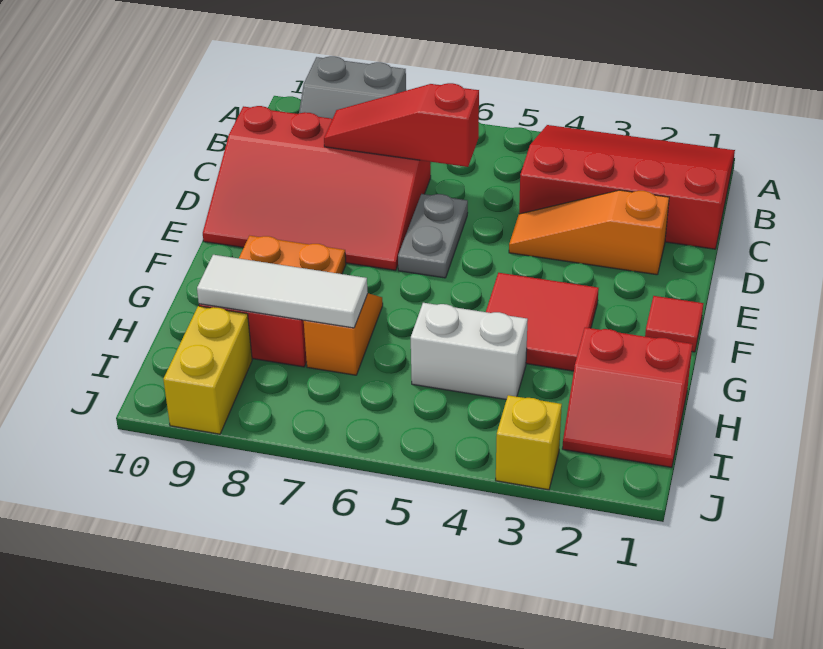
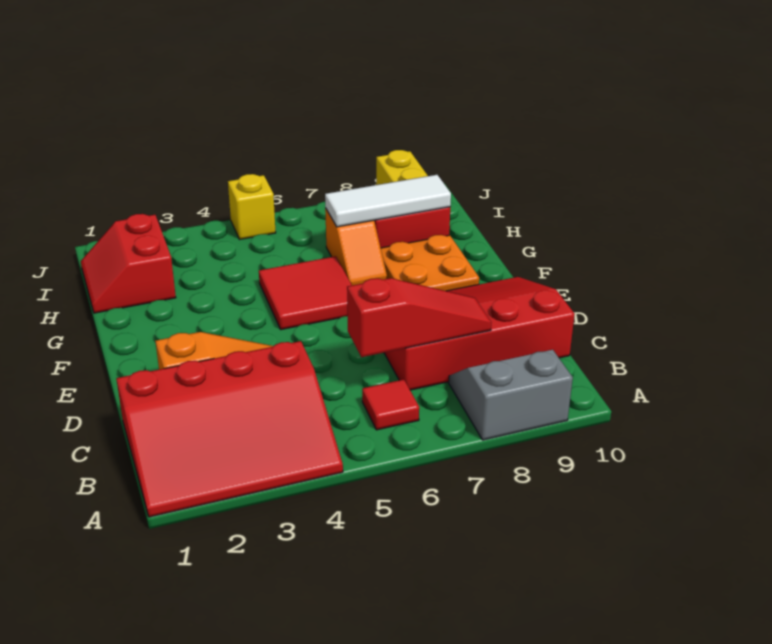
grey 1x2 plate [398,194,468,278] -> none
red 1x1 tile [645,296,704,352] -> red 1x1 tile moved to [362,379,419,430]
red 2x2 tile [486,273,599,371] -> red 2x2 tile moved to [259,256,352,330]
red 2x2 slope [562,327,692,467] -> red 2x2 slope turned to [81,214,176,313]
white 1x2 brick [411,303,528,400] -> none
yellow 1x1 brick [496,395,562,490] -> yellow 1x1 brick moved to [228,174,276,239]

